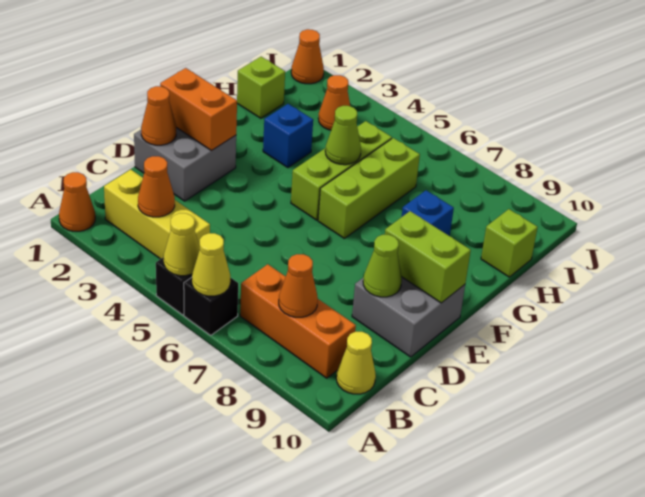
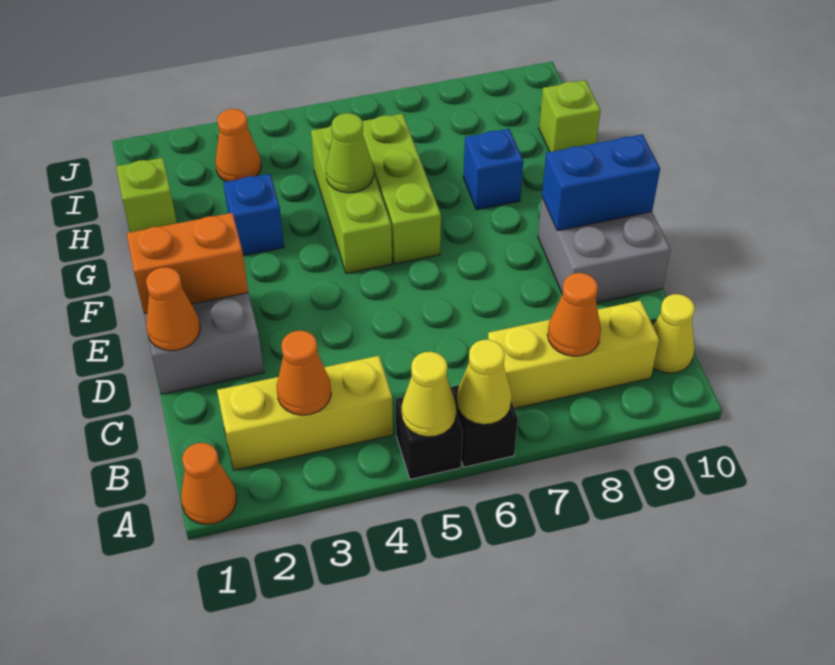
orange 1x3 brick [240,264,356,378] -> yellow 1x3 brick [488,300,659,408]
lime 1x1 cone [363,235,402,297] -> none
lime 1x2 brick [385,211,471,303] -> blue 1x2 brick [542,134,660,231]
orange 1x1 cone [291,29,324,84] -> none

